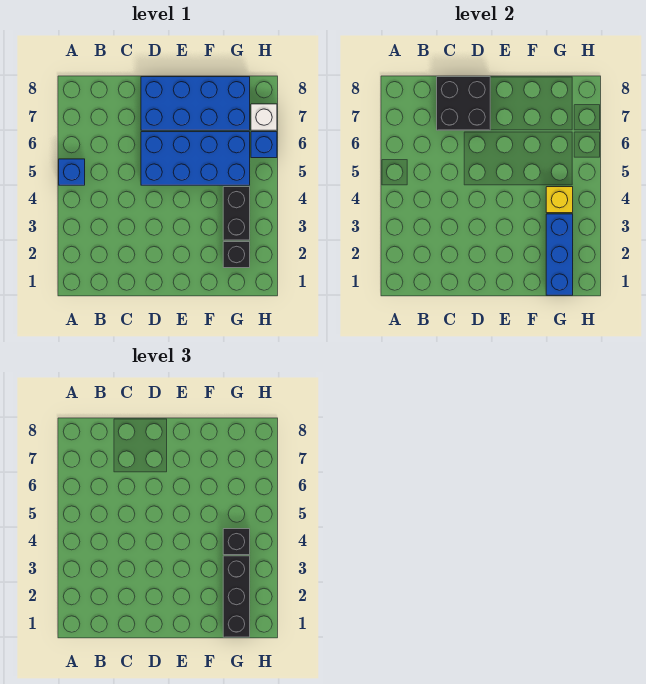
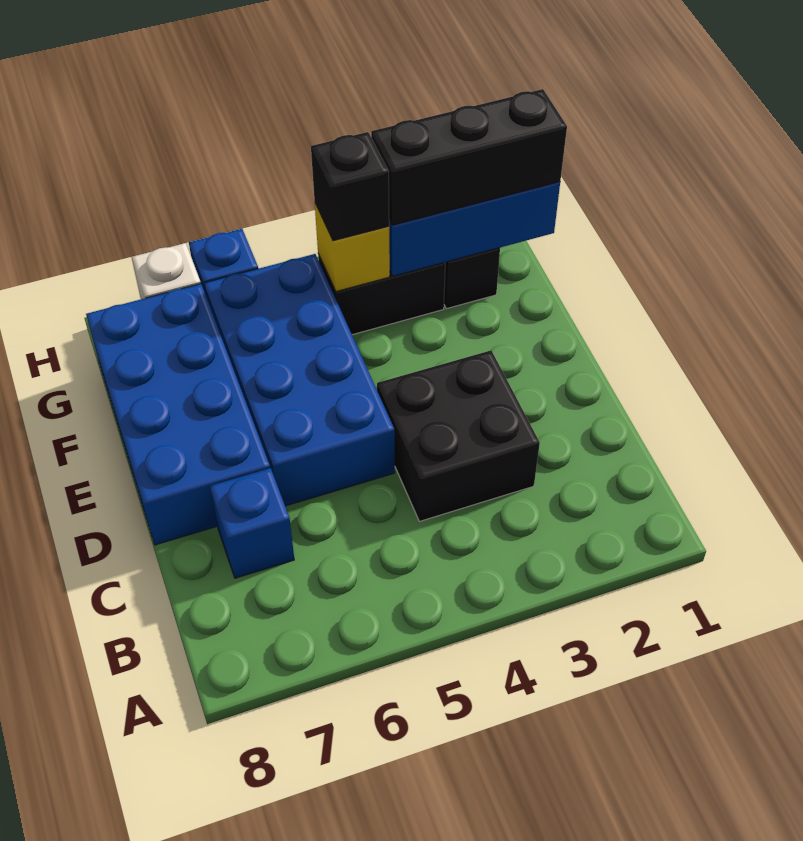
blue 1x1 brick [59,159,85,185] -> blue 1x1 brick moved to [210,468,294,578]
black 2x2 brick [437,77,490,130] -> black 2x2 brick moved to [377,350,540,521]

